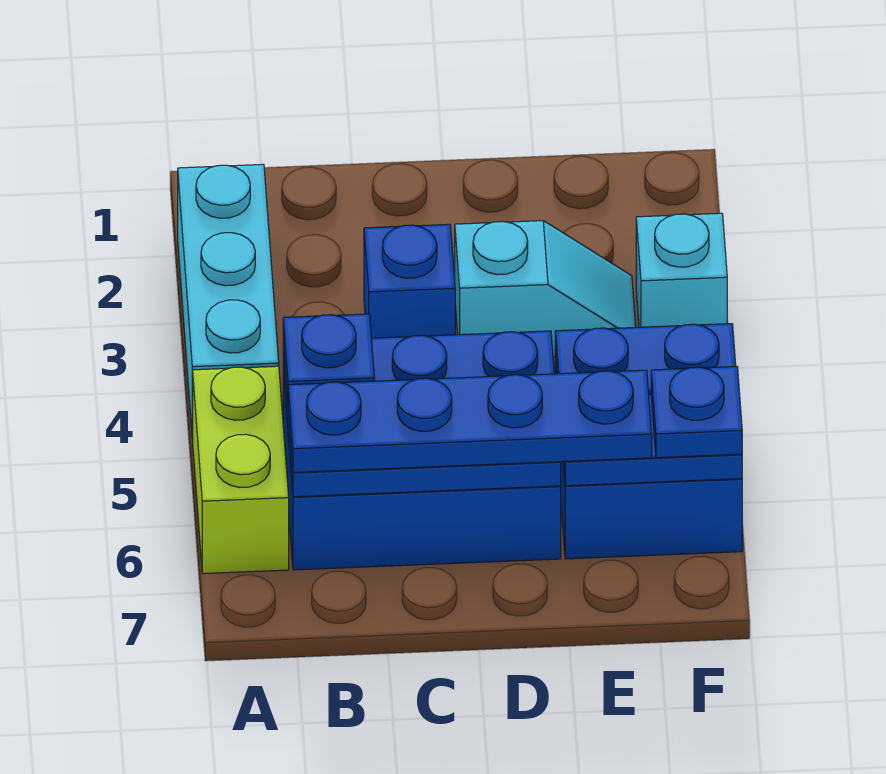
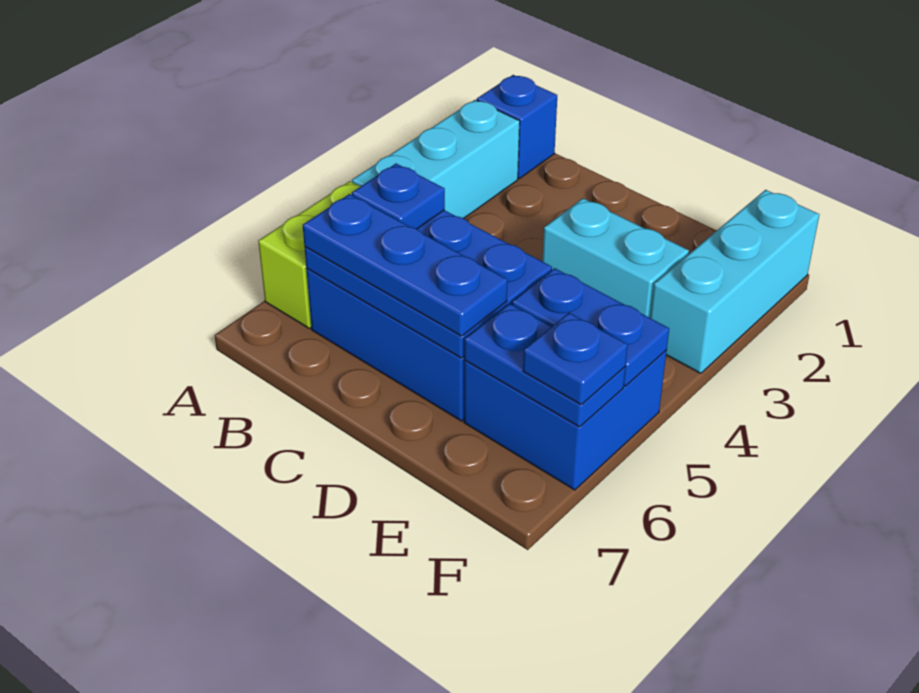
blue 1x4 plate [288,370,652,472] -> blue 1x3 plate [303,194,508,336]
blue 1x1 brick [364,224,455,338] -> blue 1x1 brick moved to [477,75,557,179]
cyan 1x2 slope [455,221,636,357] -> cyan 1x2 brick [542,198,689,318]
cyan 1x1 brick [636,213,727,327] -> cyan 1x3 brick [650,190,819,373]

